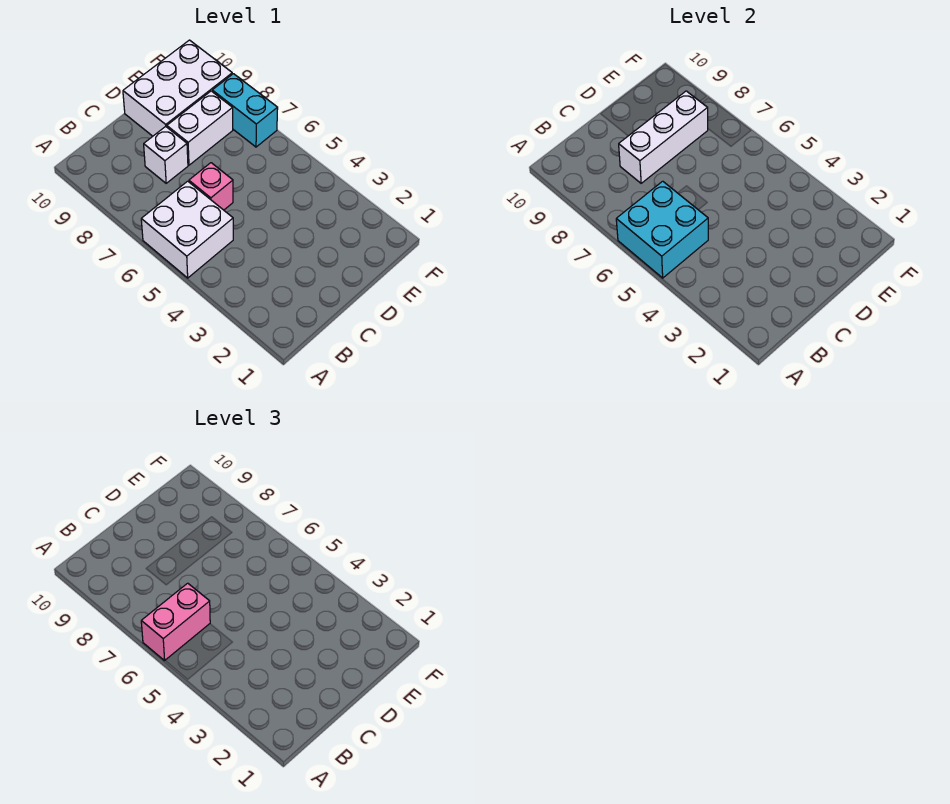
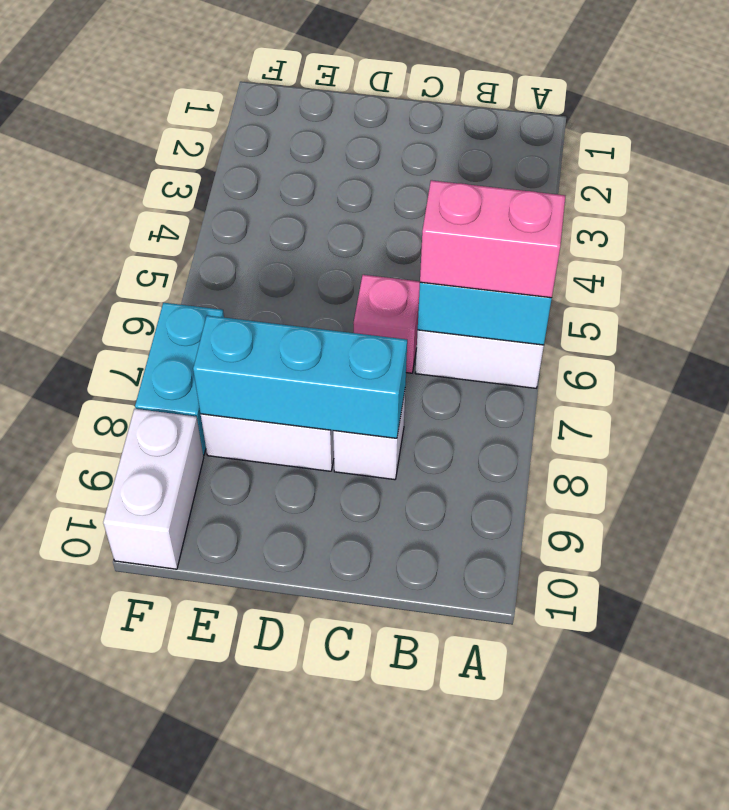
white 1x3 brick [619,91,708,183] -> cyan 1x3 brick [193,316,407,438]
white 2x3 brick [123,40,232,136] -> white 1x2 brick [103,409,204,569]

